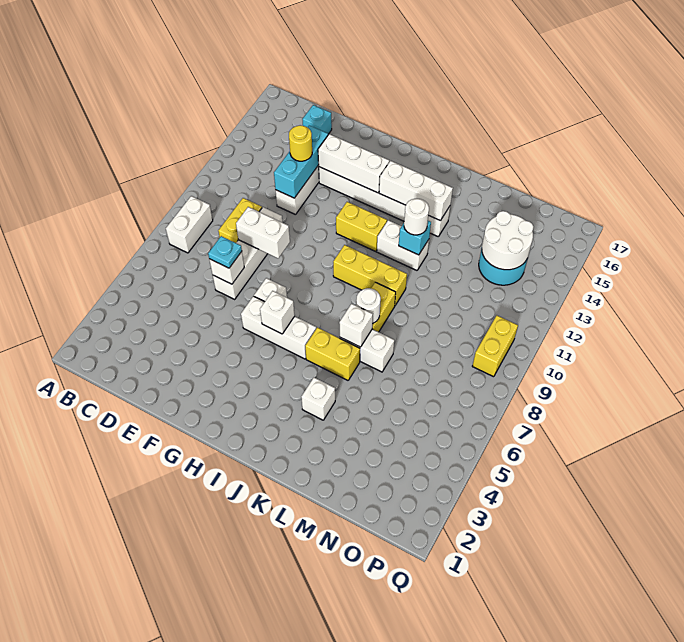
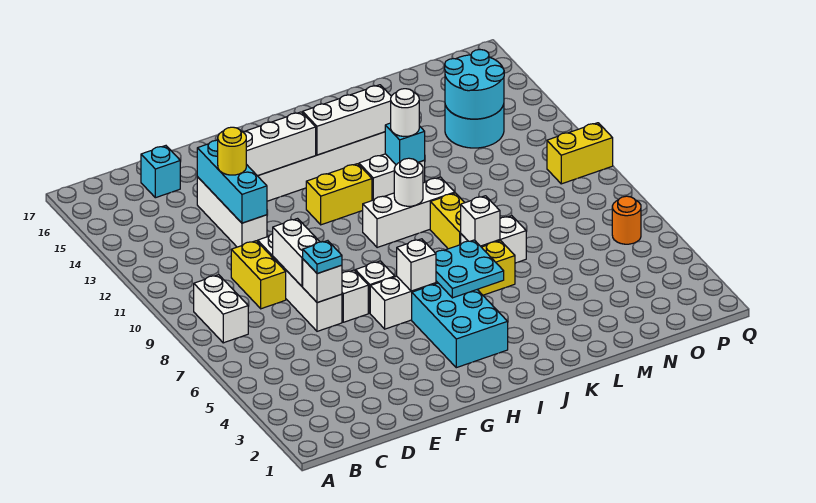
white 1x2 brick [236,207,290,258] -> white 1x2 brick turned to [273,219,320,287]
none -> cyan 2x3 brick [412,283,508,368]
none -> cyan 2x2 plate [436,240,504,298]
yellow 1x3 brick [333,245,407,305] -> white 1x3 brick [363,177,455,248]
white 1x1 brick [301,377,335,420] -> white 1x1 brick moved to [342,270,368,322]
white 1x1 round brick [356,288,381,324] -> white 1x1 round brick moved to [394,158,423,206]
white 2x2 round brick [482,211,533,270] -> cyan 2x2 round brick [445,50,504,119]
none -> orange 1x1 round brick [612,196,641,244]
yellow 1x2 brick [472,316,518,377] -> yellow 1x2 brick turned to [547,123,613,184]

